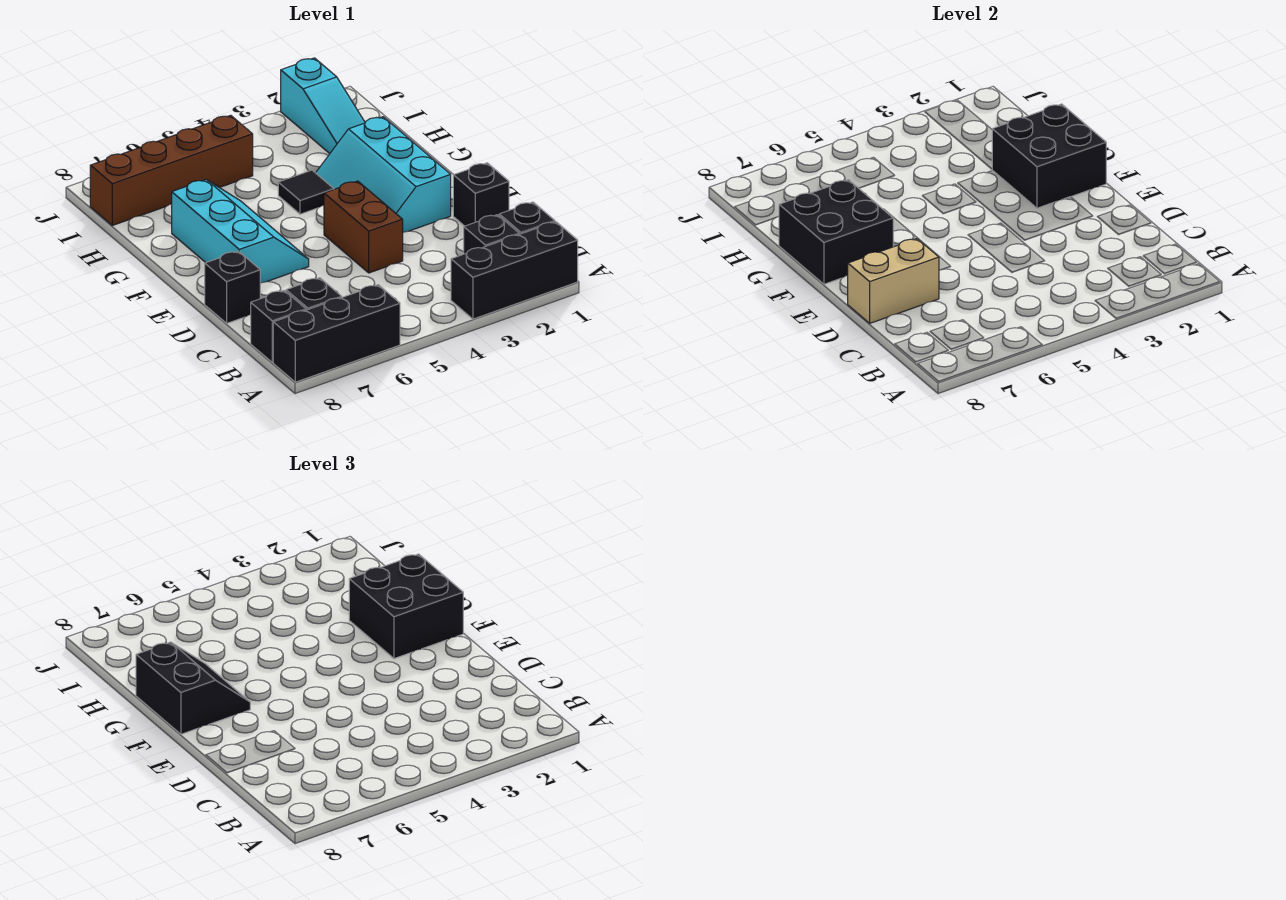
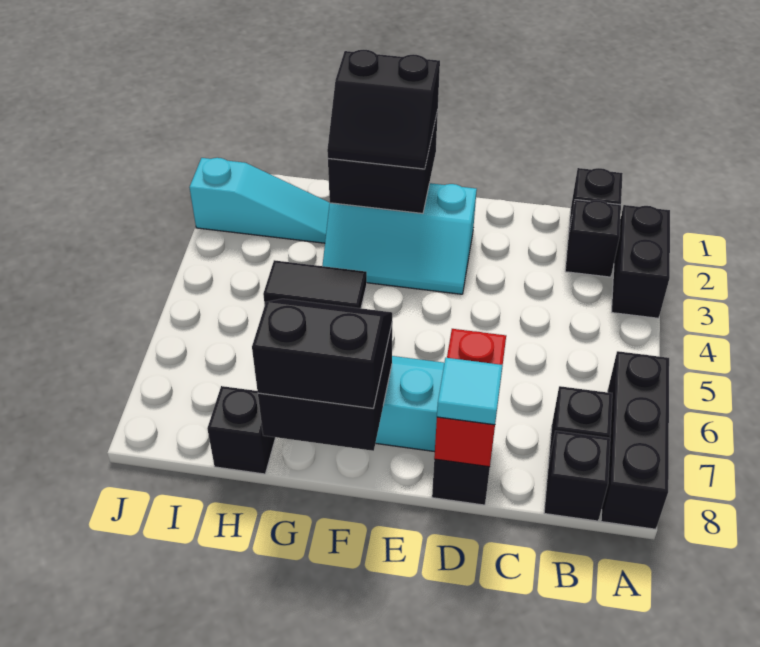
black 1x3 brick [451,222,578,319] -> black 1x2 brick [612,205,670,318]
black 1x1 brick [453,163,509,226] -> black 1x1 brick moved to [207,386,276,474]
brown 1x2 brick [324,181,403,273] -> none
tan 1x2 brick [848,239,939,323] -> red 1x2 brick [434,329,506,467]
none -> cyan 1x1 tile [437,358,503,425]
black 2x2 brick [349,554,463,659] -> black 2x2 slope [327,50,440,169]
black 1x1 tile [278,170,334,214] -> black 1x2 tile [263,260,367,308]
brown 1x4 brick [90,115,253,225] -> none

